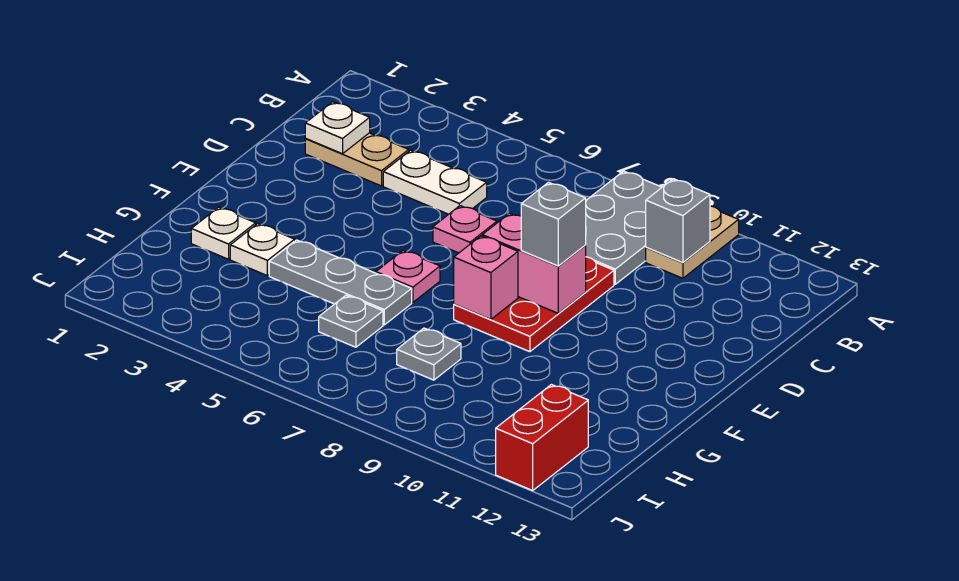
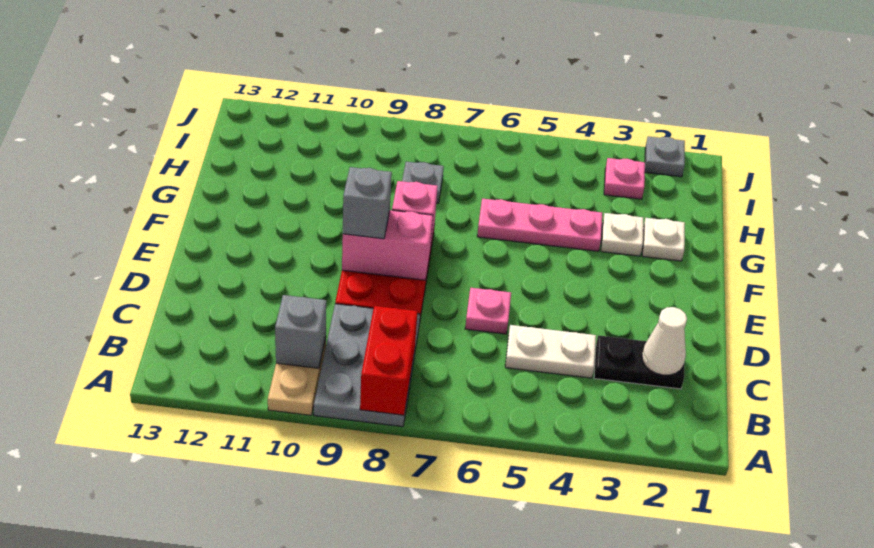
tan 1x2 plate [305,133,409,186] -> black 1x2 plate [594,335,684,389]
white 1x1 plate [305,102,370,154] -> white 1x1 cone [642,307,687,375]
pink 1x1 plate [376,251,440,302] -> pink 1x1 plate moved to [604,158,645,199]
grey 1x3 plate [269,240,412,325] -> pink 1x3 plate [477,198,602,251]
grey 1x1 plate [319,295,383,347] -> grey 1x1 plate moved to [645,136,685,177]
red 1x2 brick [496,385,588,490] -> red 1x2 brick moved to [360,306,417,415]

